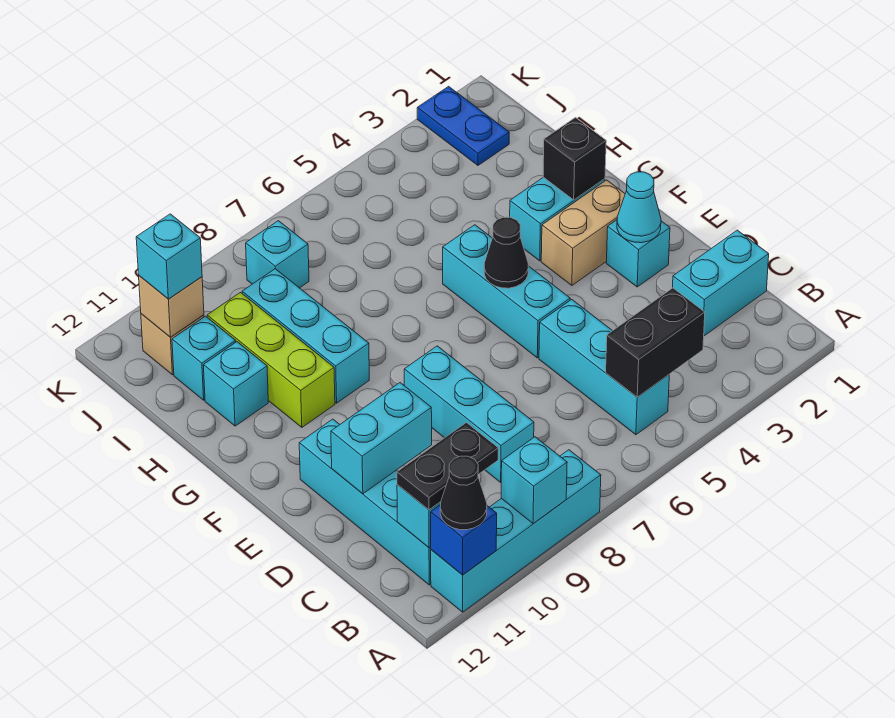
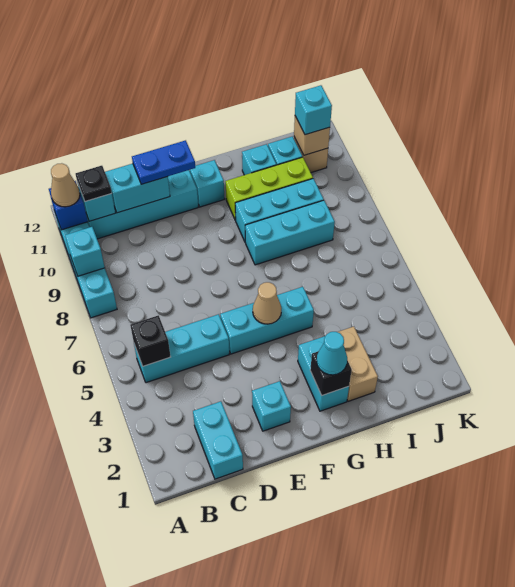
black 1x1 cone [440,456,487,530] -> tan 1x1 cone [51,163,80,207]
black 1x2 brick [606,288,705,397] -> black 1x1 brick [130,315,171,366]
black 1x2 plate [397,423,498,510] -> black 1x1 plate [76,166,112,201]
cyan 1x3 brick [404,346,534,482] -> cyan 1x3 brick moved to [245,200,335,265]
cyan 1x2 brick [331,383,432,494] -> cyan 1x2 brick turned to [105,164,170,213]
cyan 1x1 cone [617,172,661,243] -> cyan 1x1 cone moved to [317,332,347,375]
tan 1x2 brick [541,180,625,285] -> tan 1x2 brick moved to [338,326,378,401]
black 1x1 cone [484,217,528,288] -> tan 1x1 cone [253,282,281,324]
blue 1x2 plate [417,86,509,165] -> blue 1x2 plate moved to [132,140,195,184]
cyan 1x1 brick [246,221,309,288] -> cyan 1x1 brick moved to [190,160,224,207]

